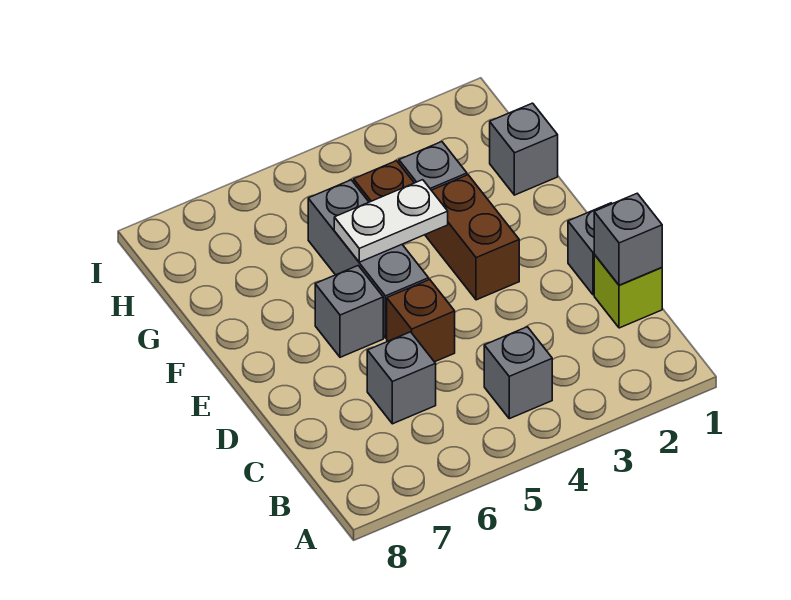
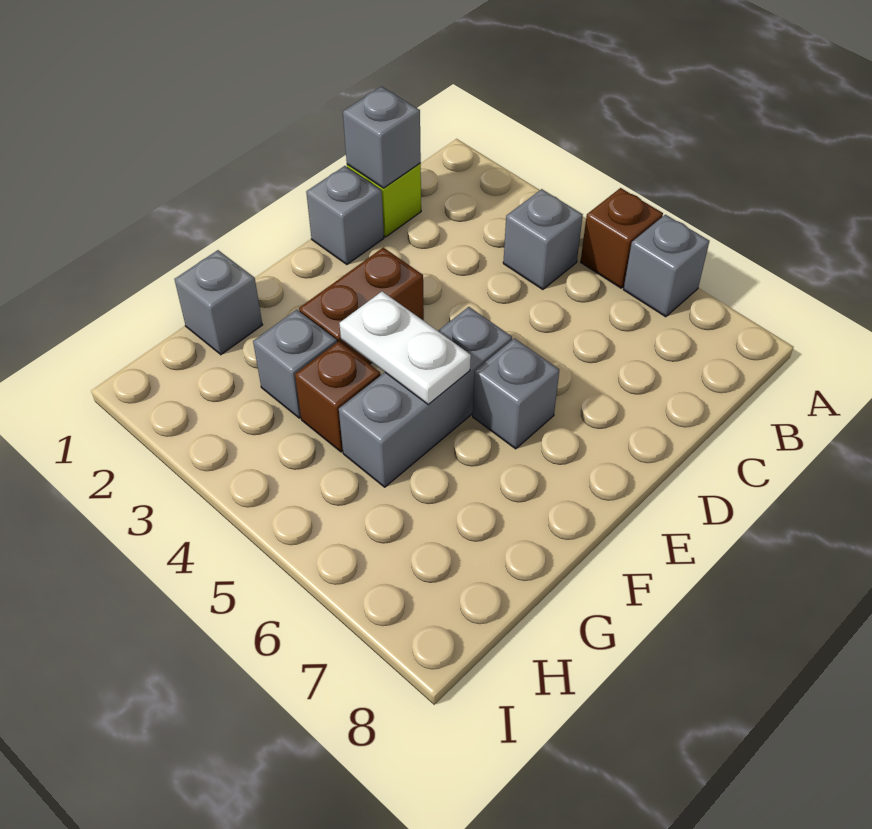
grey 1x1 brick [367,332,436,424] -> grey 1x1 brick moved to [623,215,709,317]
brown 1x1 brick [387,280,455,362] -> brown 1x1 brick moved to [581,188,663,288]

